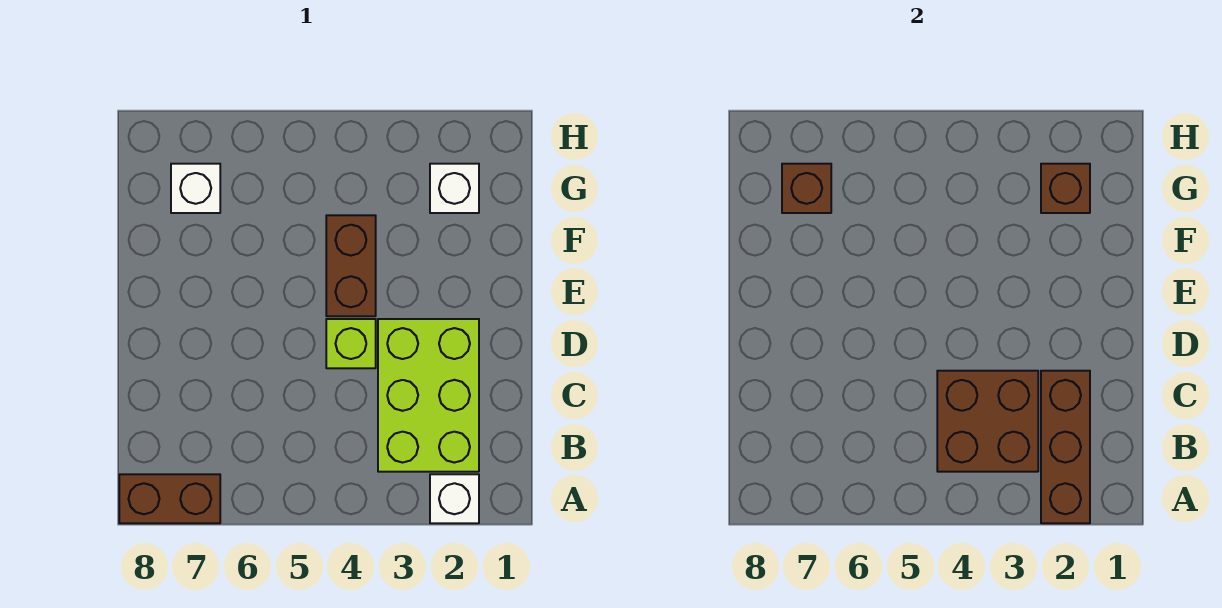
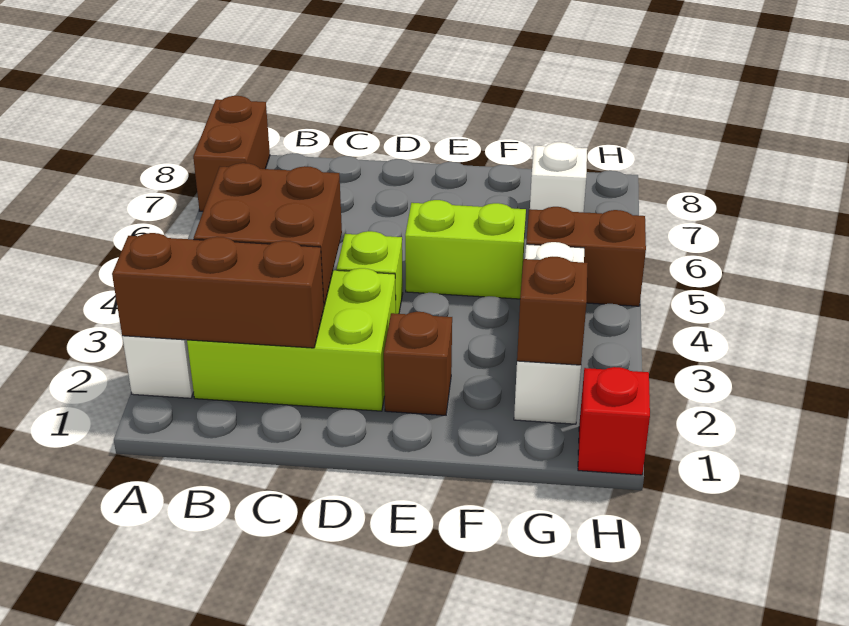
brown 1x2 brick [326,215,376,316] -> brown 1x2 brick moved to [526,207,646,306]
none -> lime 1x2 brick [405,200,526,299]
white 1x1 brick [430,164,479,213] -> white 1x3 brick [514,242,584,424]
brown 1x1 brick [782,164,831,213] -> brown 1x1 brick moved to [384,312,452,415]
none -> red 1x1 brick [578,367,650,475]

